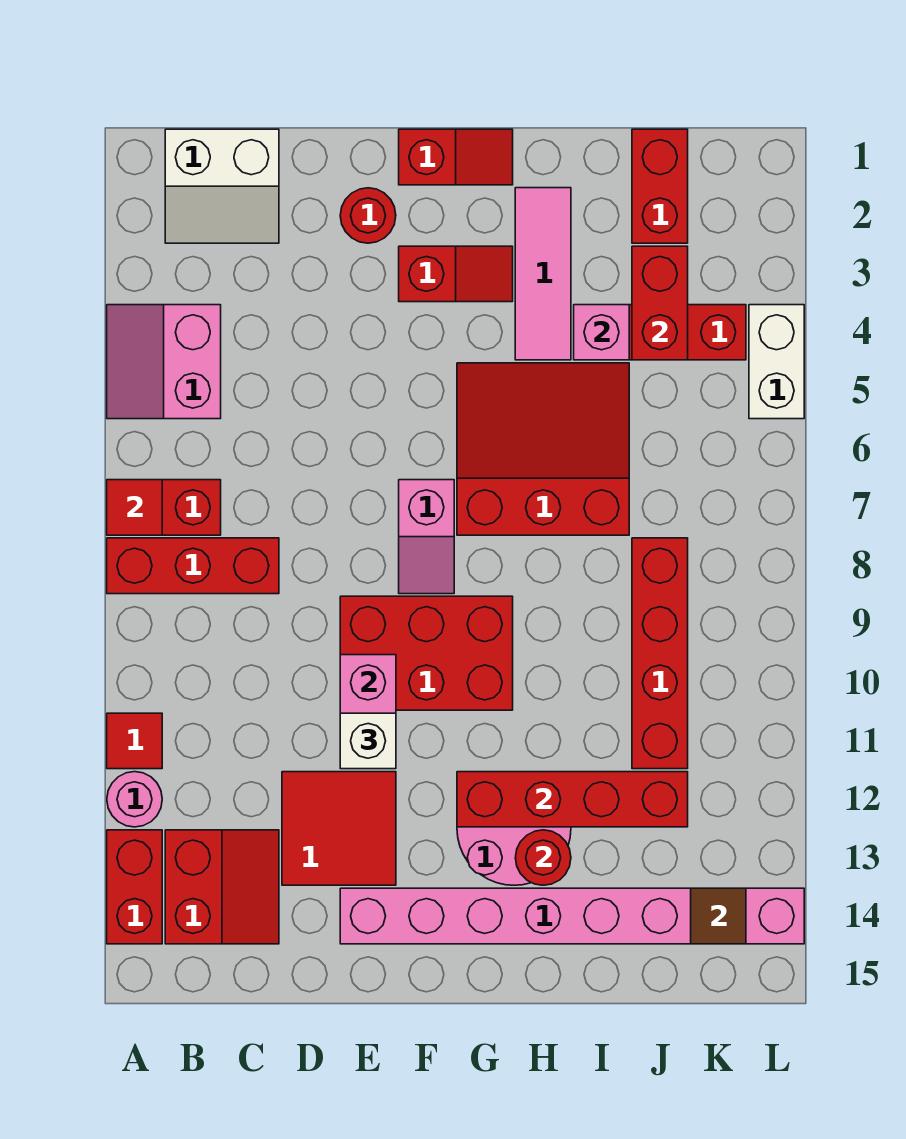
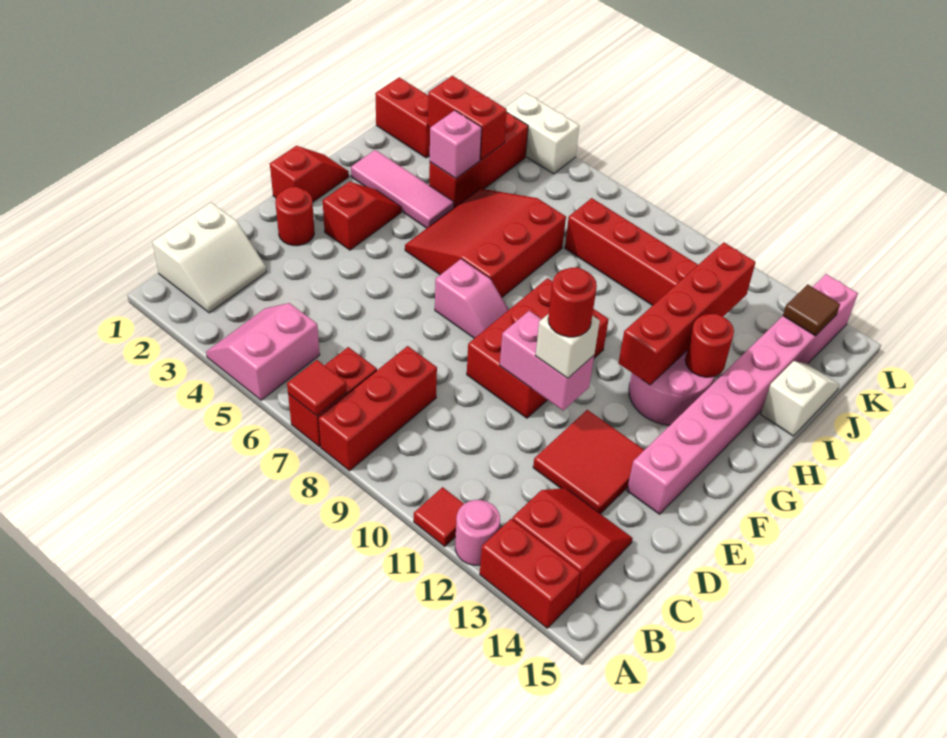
pink 2x2 slope [107,305,221,419] -> pink 2x2 slope turned to [206,303,320,400]
none -> red 1x1 round brick [548,267,597,337]
none -> white 1x2 slope [761,361,839,436]

